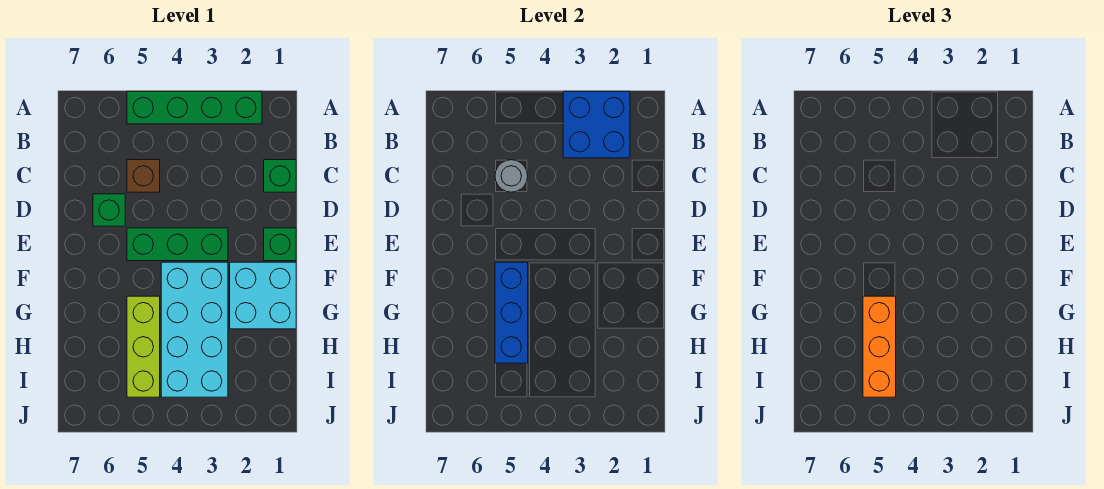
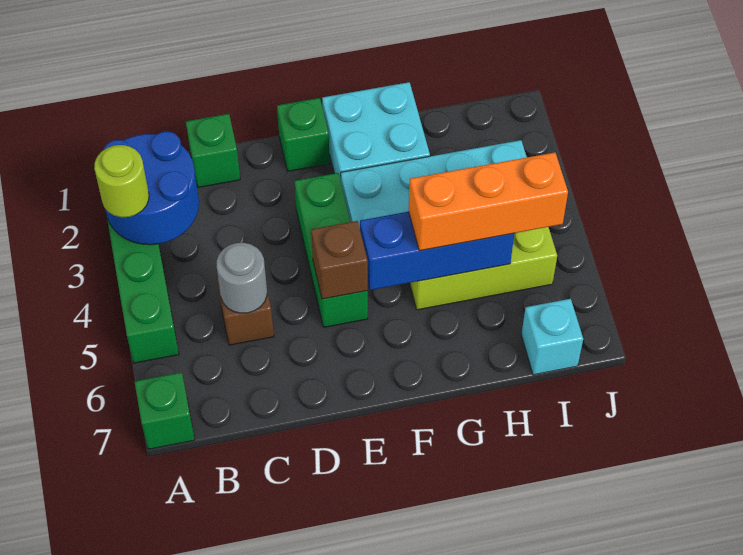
blue 2x2 brick [563,91,630,158] -> blue 2x2 round brick [103,131,199,245]
none -> lime 1x1 round brick [94,145,149,217]
green 1x1 brick [93,194,125,226] -> green 1x1 brick moved to [135,372,195,449]
none -> brown 1x1 brick [311,221,368,299]
none -> cyan 1x1 brick [521,299,583,375]

